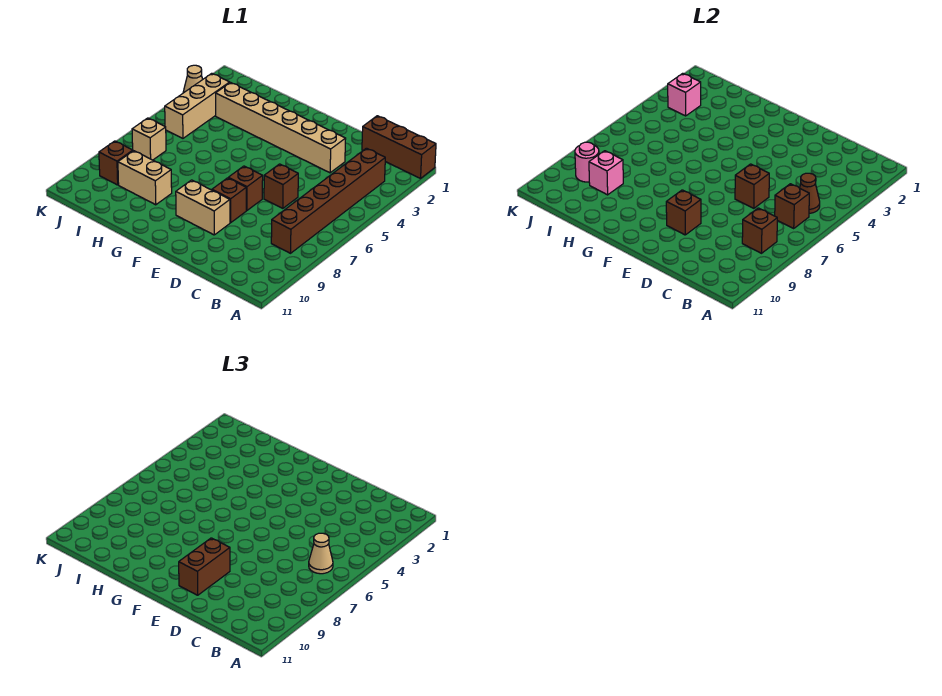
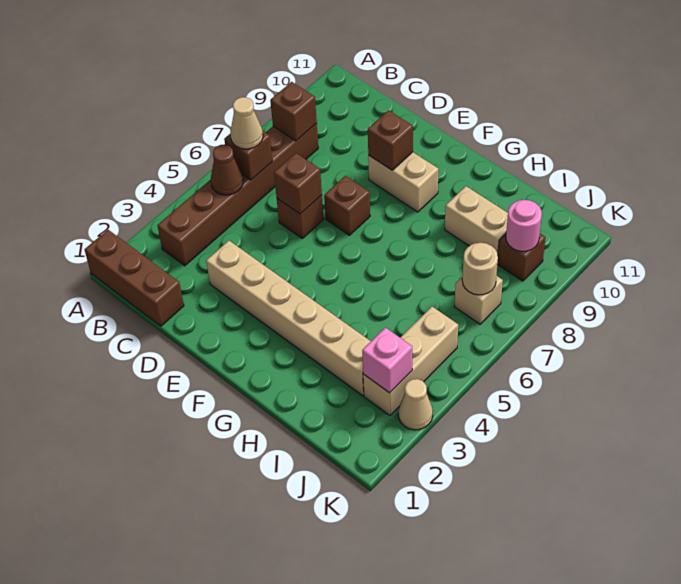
brown 1x1 brick [212,178,246,223] -> none
brown 1x2 brick [179,538,230,595] -> none
pink 1x1 brick [589,151,623,195] -> none
none -> tan 1x1 round brick [462,243,498,295]

